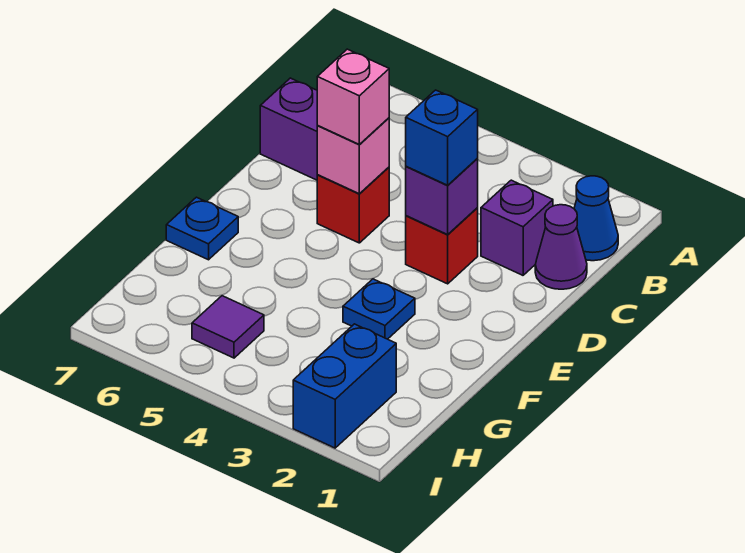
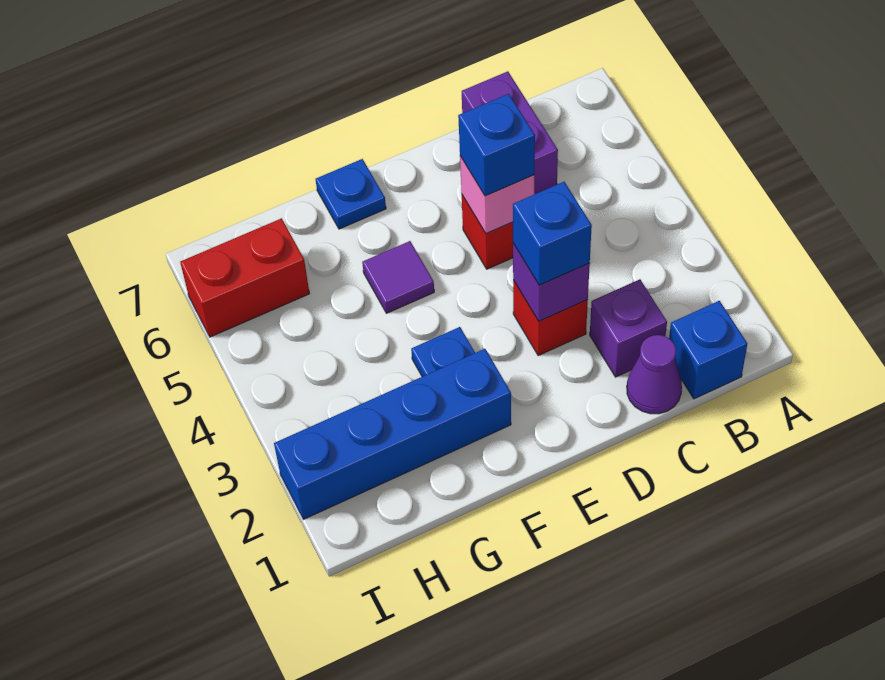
blue 1x1 cone [574,176,618,261] -> blue 1x1 brick [669,301,747,399]
pink 1x1 brick [317,49,389,145] -> blue 1x1 brick [458,94,535,196]
blue 1x2 brick [293,324,396,448] -> blue 1x4 brick [274,349,511,519]
purple 1x1 tile [192,296,264,358] -> purple 1x1 tile moved to [362,241,434,313]
none -> red 1x2 brick [180,218,310,337]

